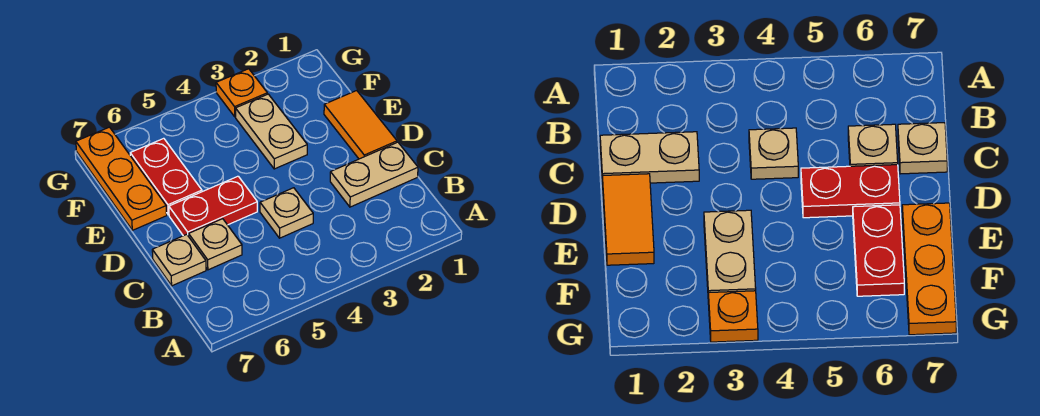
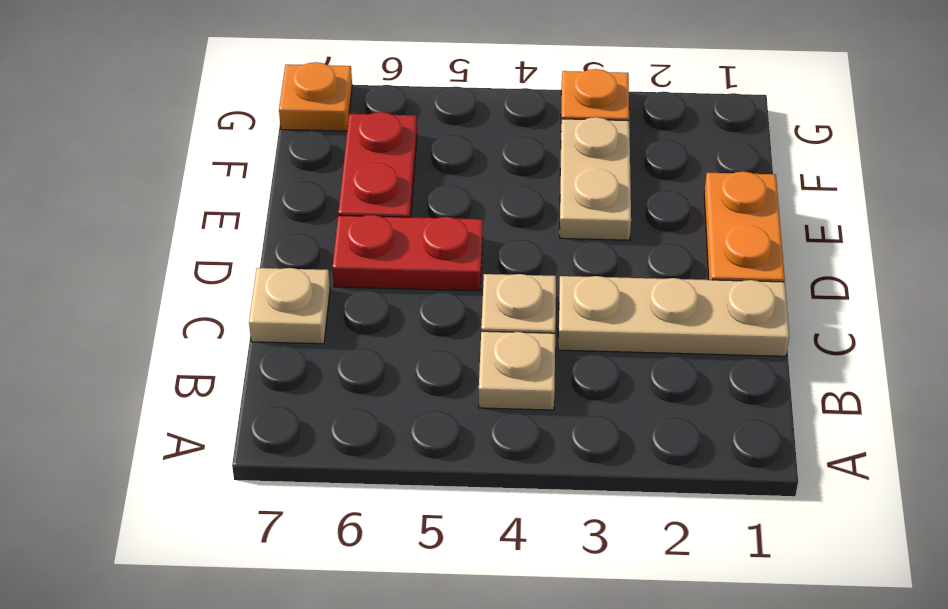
tan 1x2 plate [330,142,418,207] -> tan 1x3 plate [558,276,789,356]
tan 1x1 plate [189,219,242,270] -> tan 1x1 plate moved to [479,331,555,410]
orange 1x2 tile [324,91,397,159] -> orange 1x2 plate [704,171,785,282]
orange 1x3 plate [76,127,167,230] -> orange 1x1 plate [279,62,352,131]

